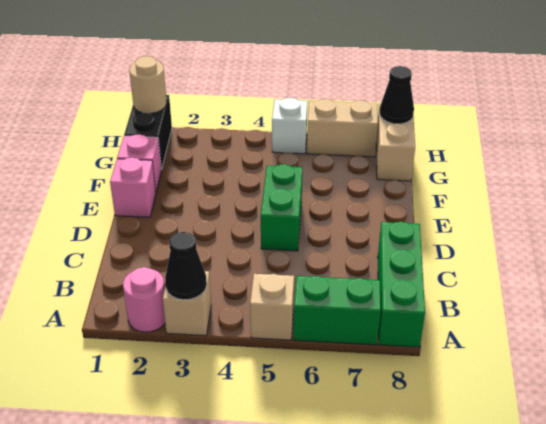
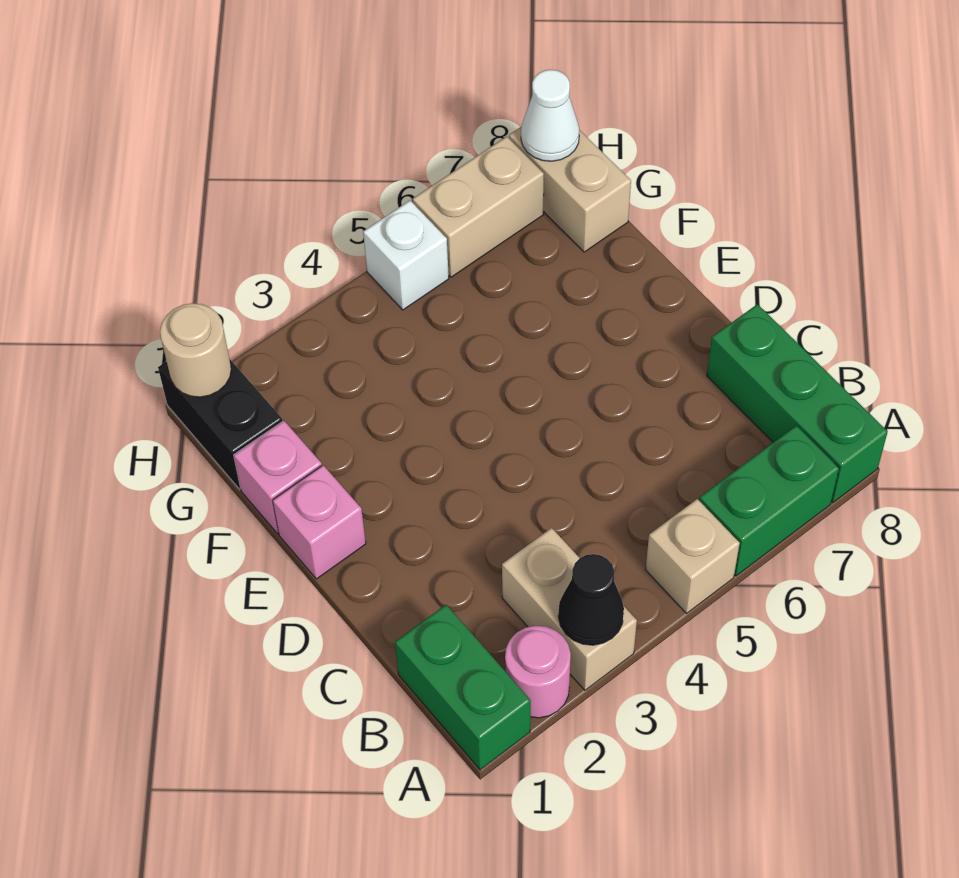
tan 1x1 brick [163,271,211,336] -> tan 1x2 brick [502,528,637,690]
green 1x2 brick [261,164,303,251] -> green 1x2 brick moved to [395,605,531,770]
black 1x1 cone [379,66,414,124] -> white 1x1 cone [521,70,579,161]

